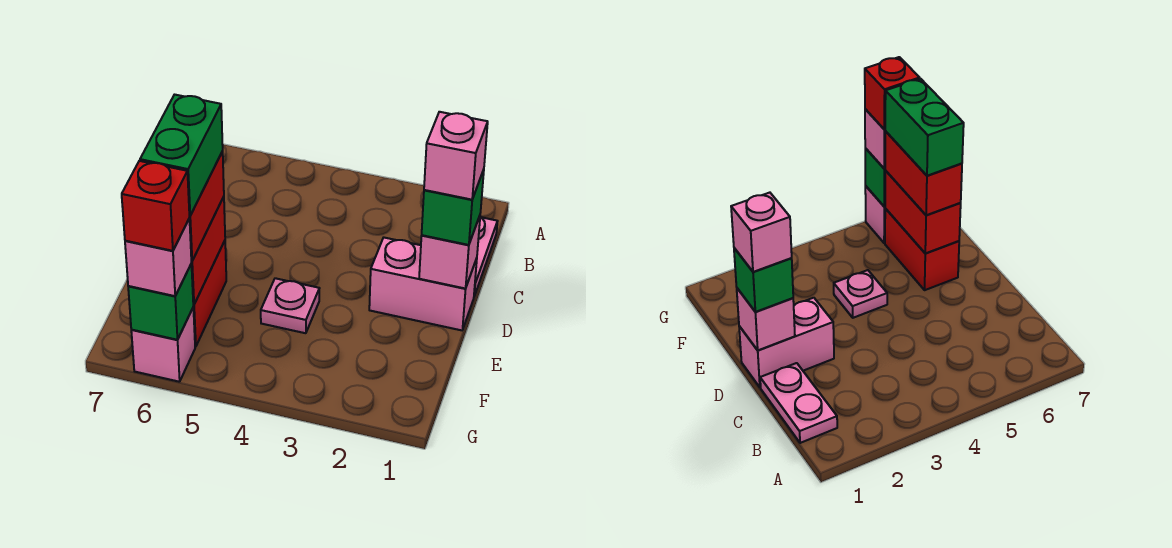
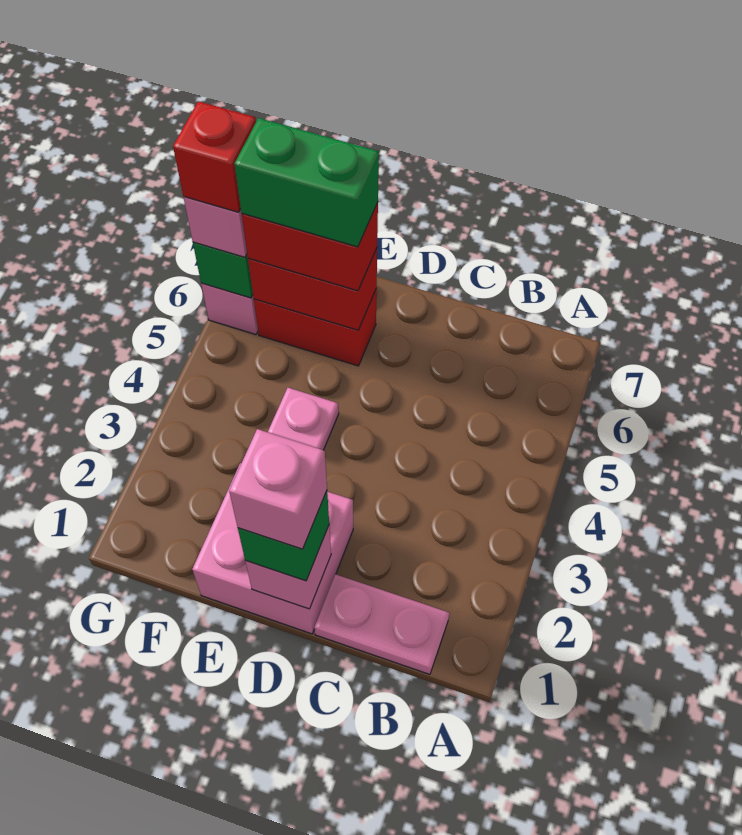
pink 1x2 brick [369,238,477,330] -> pink 2x2 brick [192,463,353,634]

